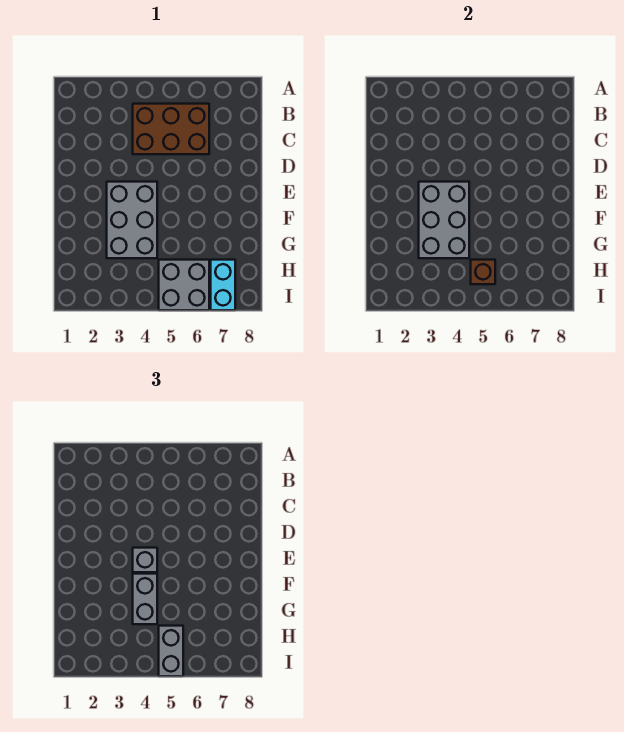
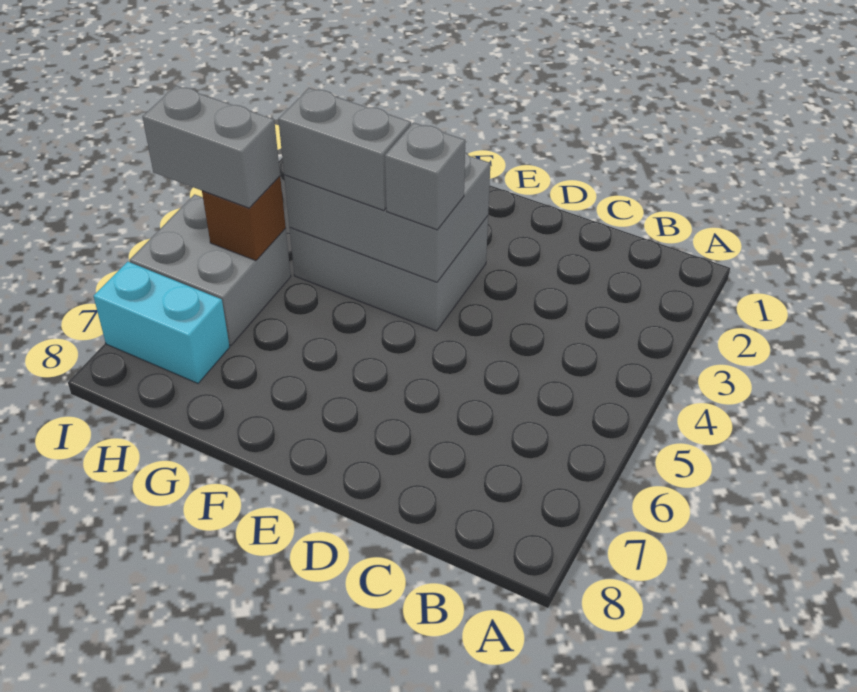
brown 2x3 brick [133,104,209,154] -> none

